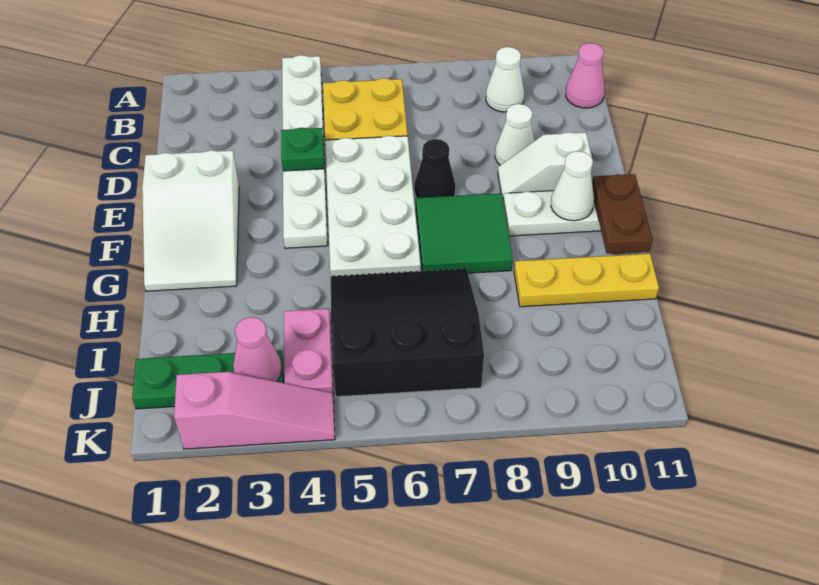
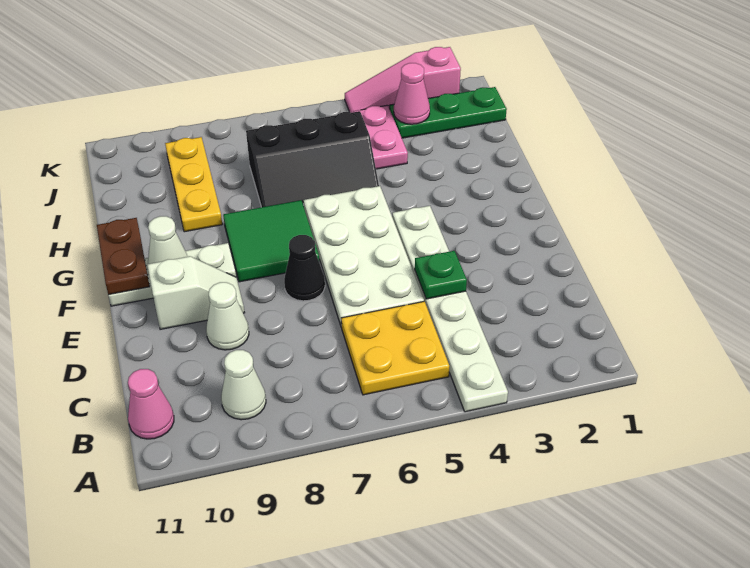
white 2x3 slope [142,150,239,291] -> none
black 3x3 slope [331,269,484,397] -> black 2x3 slope [246,111,379,207]
yellow 1x3 plate [514,254,659,307] -> yellow 1x3 plate turned to [165,137,222,232]

